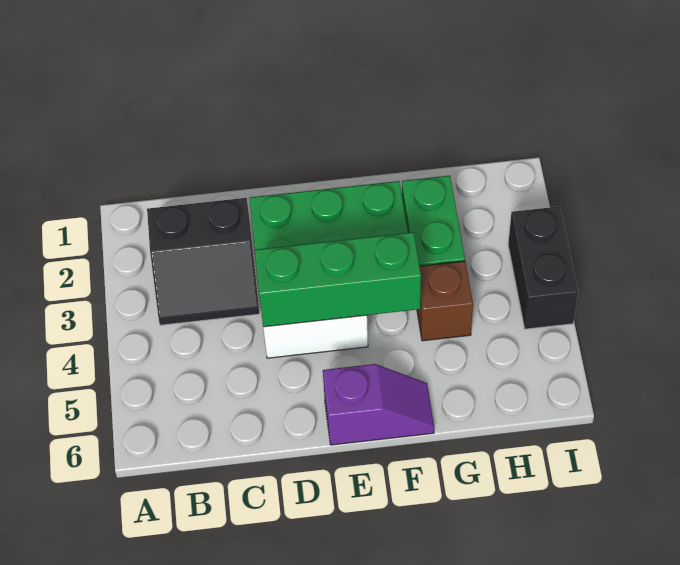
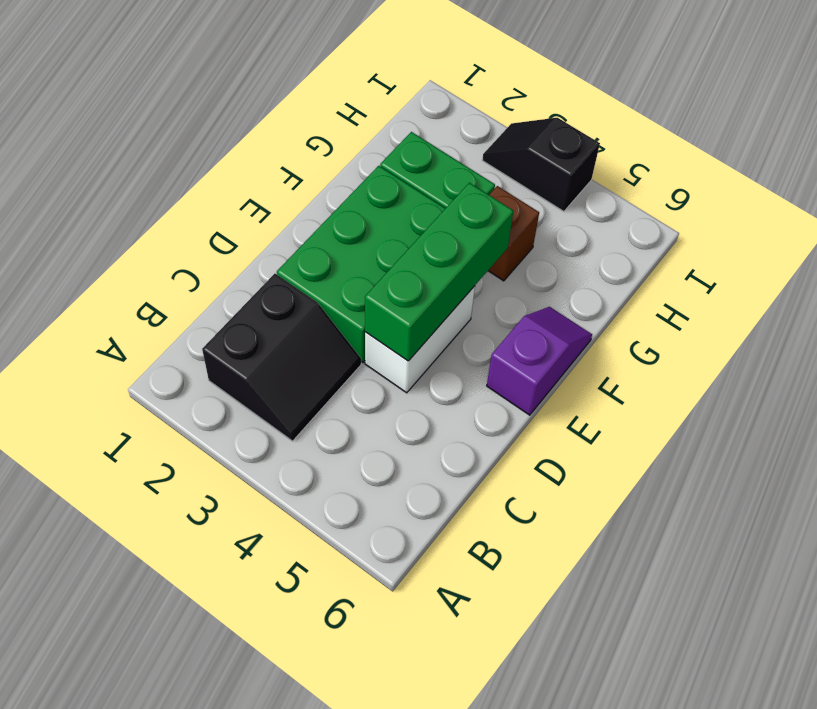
black 1x2 brick [508,206,579,329] -> black 1x2 slope [482,118,600,211]

